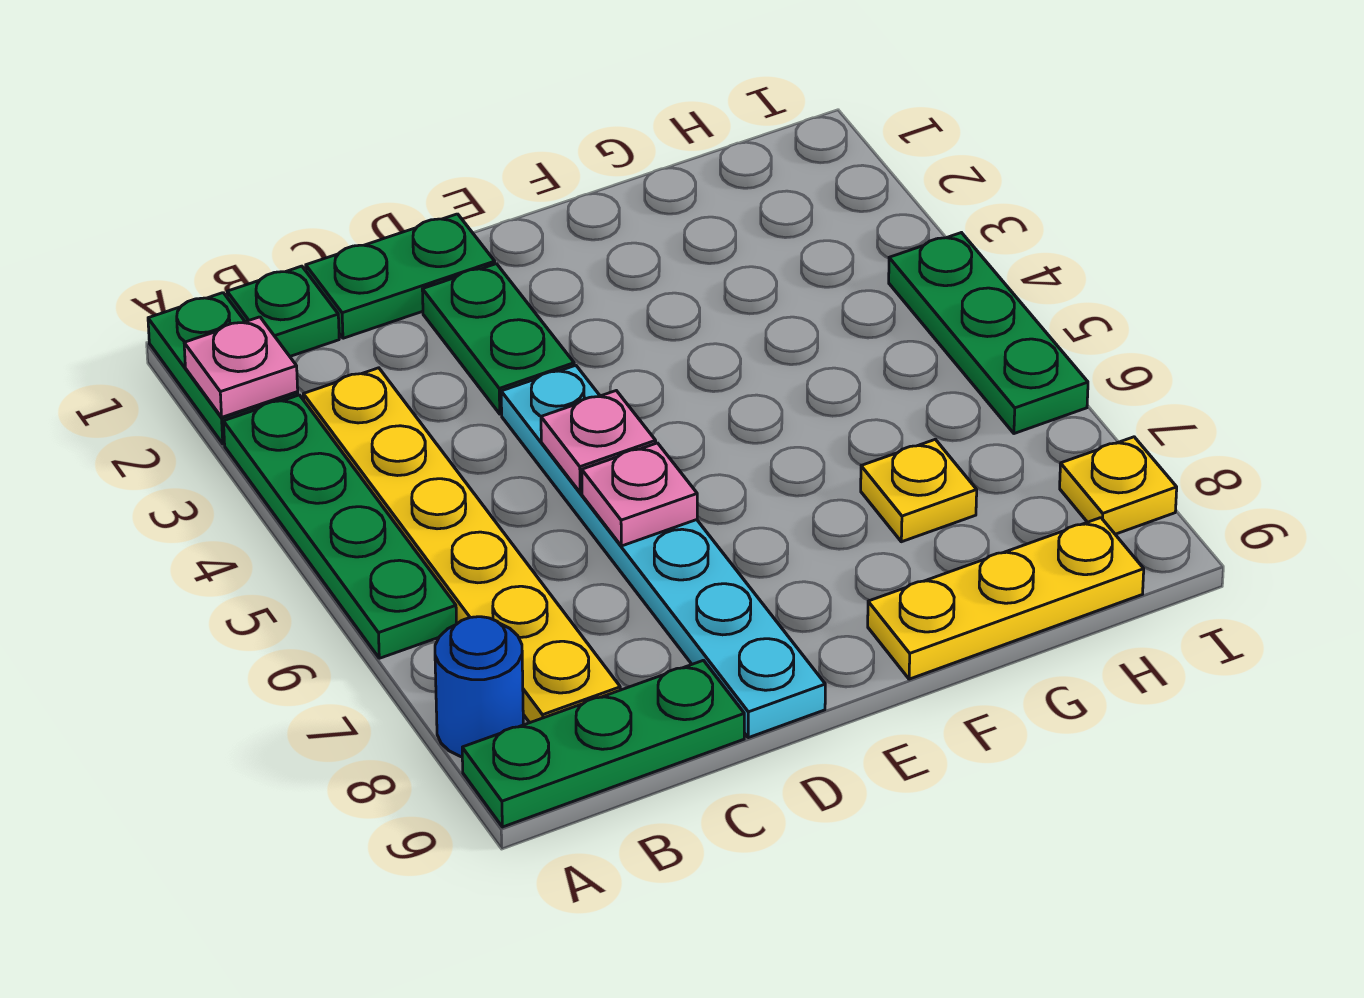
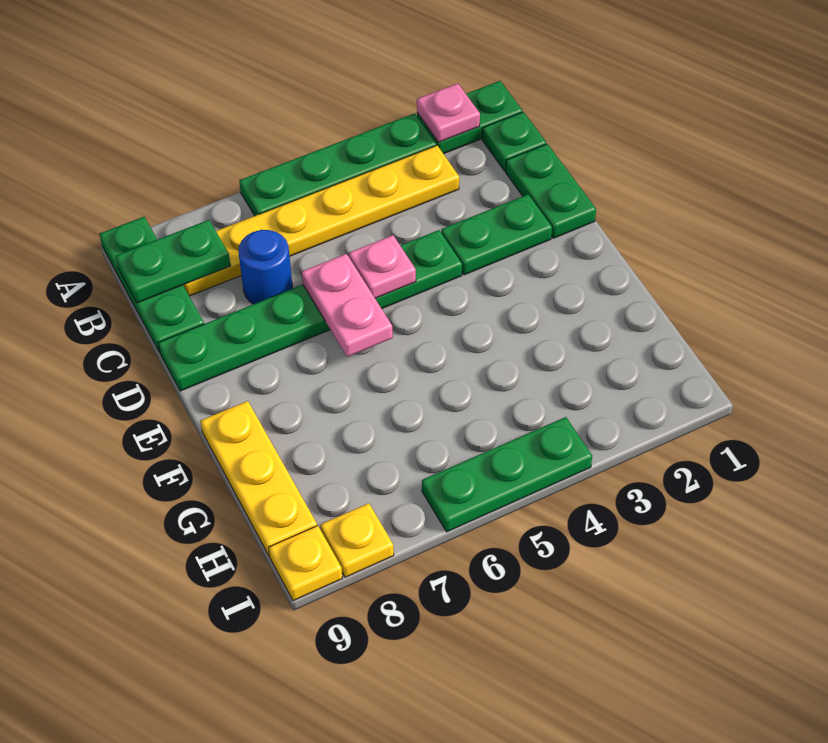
blue 1x1 round brick [435,617,523,757] -> blue 1x1 round brick moved to [238,230,292,304]
none -> green 1x2 plate [116,220,231,303]
cyan 1x6 plate [501,365,825,738] -> green 1x6 plate [158,230,462,391]
pink 1x1 plate [582,443,697,546] -> pink 1x2 plate [302,254,393,357]
yellow 1x1 plate [861,439,977,542] -> yellow 1x1 plate moved to [269,526,342,601]

